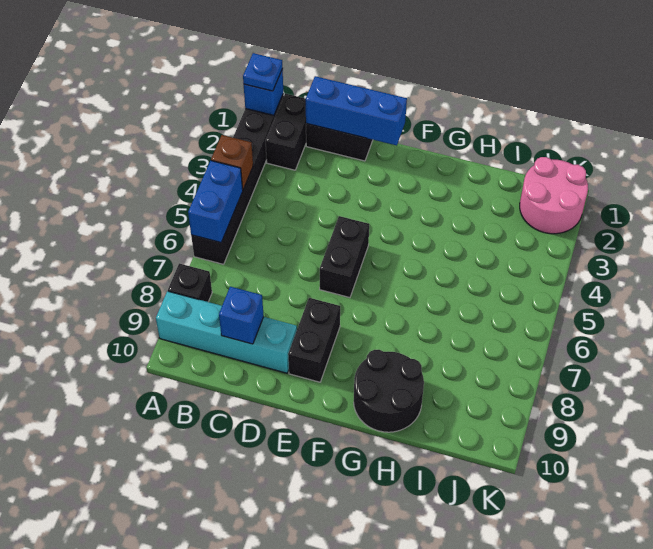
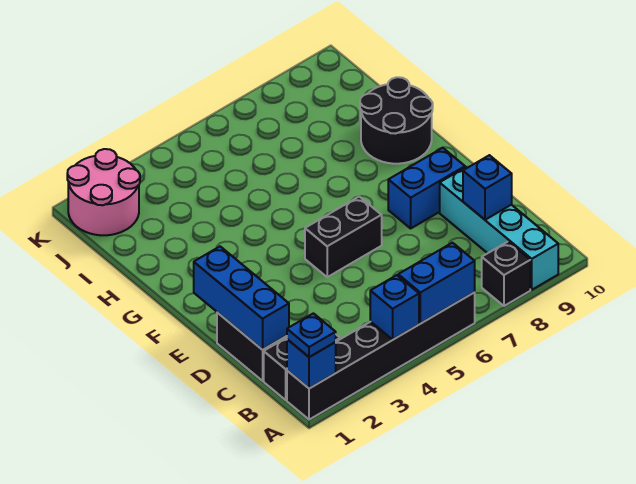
brown 1x1 brick [211,135,253,189] -> blue 1x1 brick [370,275,419,339]
black 1x2 brick [288,298,340,382] -> blue 1x2 brick [388,148,465,228]

